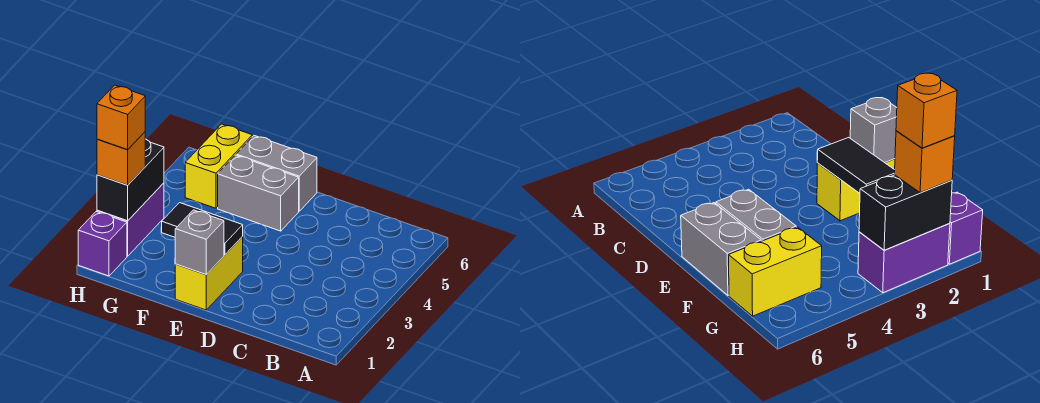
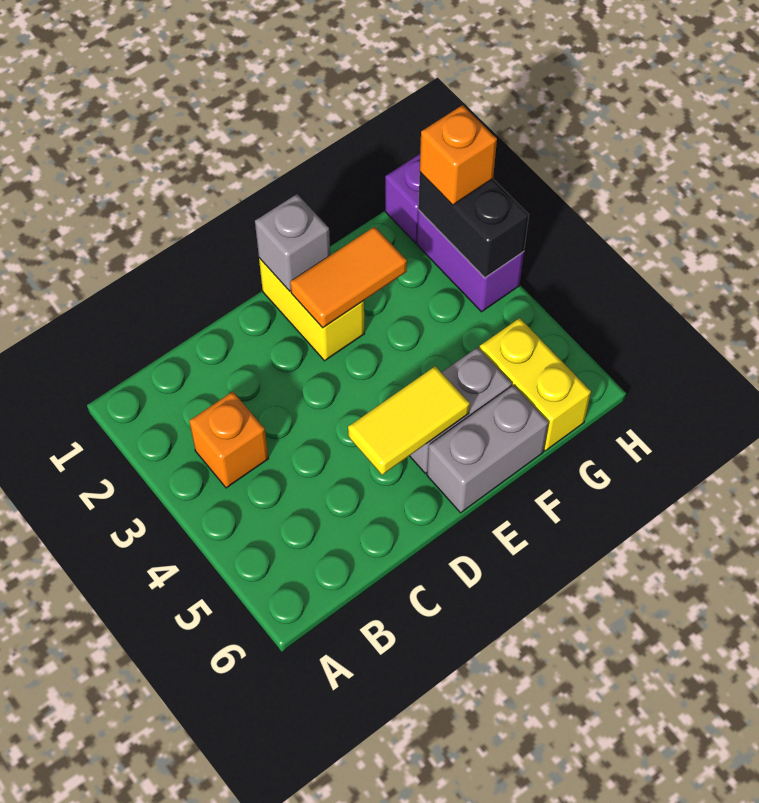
none -> yellow 1x2 tile [348,366,470,475]
black 1x2 tile [162,203,243,255] -> orange 1x2 tile [290,227,407,328]
orange 1x1 brick [97,85,145,150] -> orange 1x1 brick moved to [189,392,269,488]

